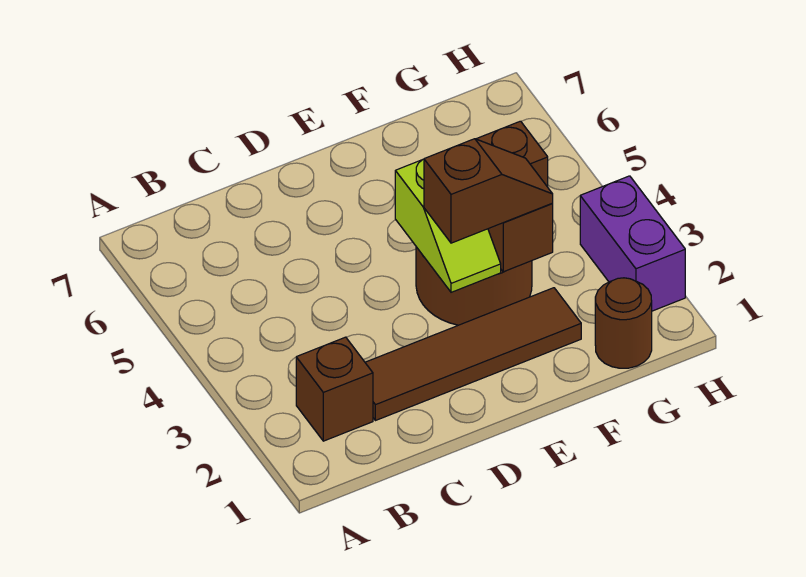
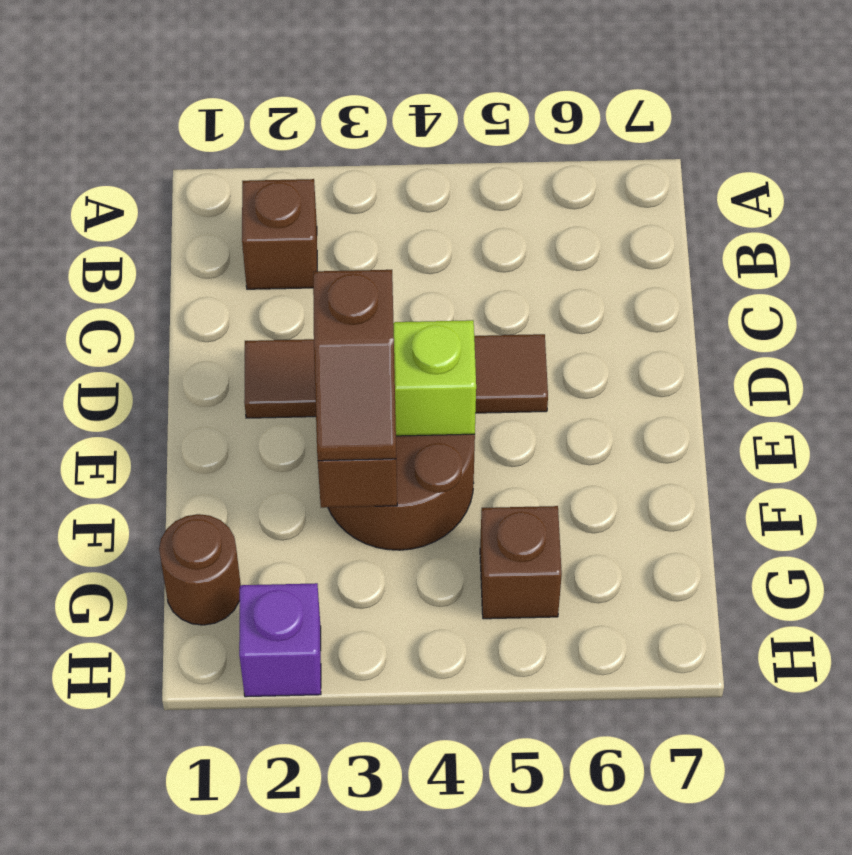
brown 1x4 tile [365,288,581,421] -> brown 1x4 tile turned to [244,334,548,418]
purple 1x2 brick [580,176,685,311] -> purple 1x1 brick [239,583,321,697]

